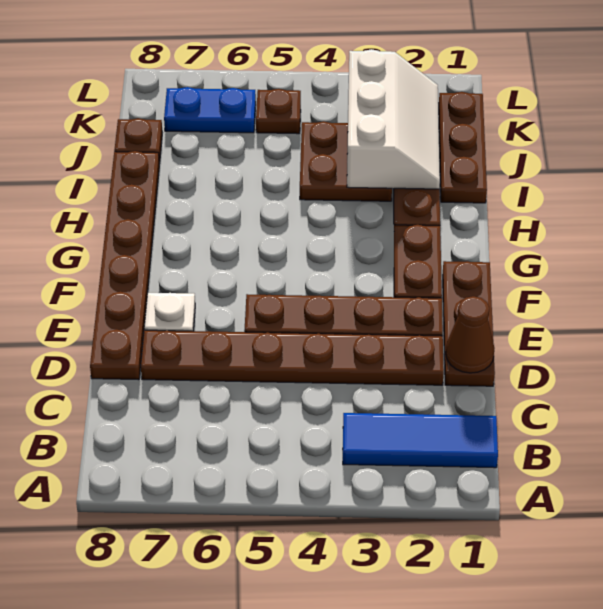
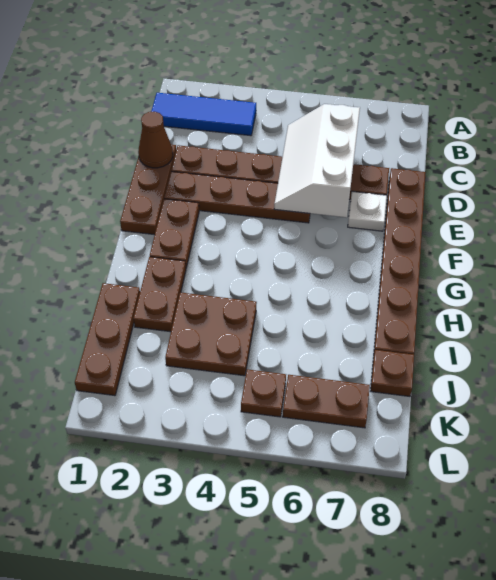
white 2x3 slope [347,49,440,189] -> white 2x3 slope moved to [274,104,360,218]
blue 1x2 plate [164,87,256,133] -> brown 1x2 plate [283,375,370,428]

